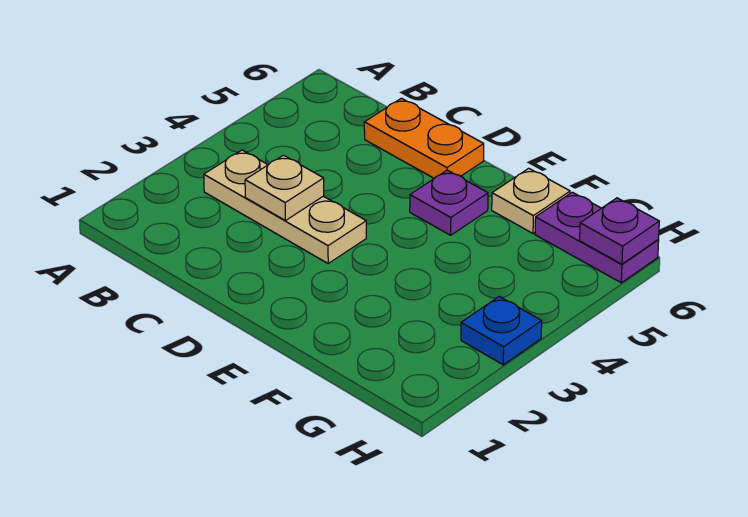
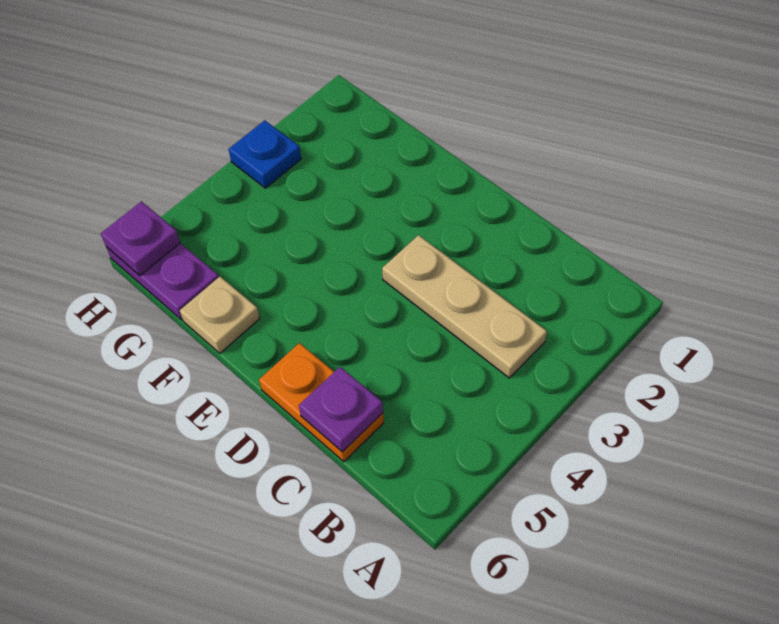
tan 1x1 plate [245,155,324,220] -> none
purple 1x1 plate [410,170,488,235] -> purple 1x1 plate moved to [299,367,383,452]

